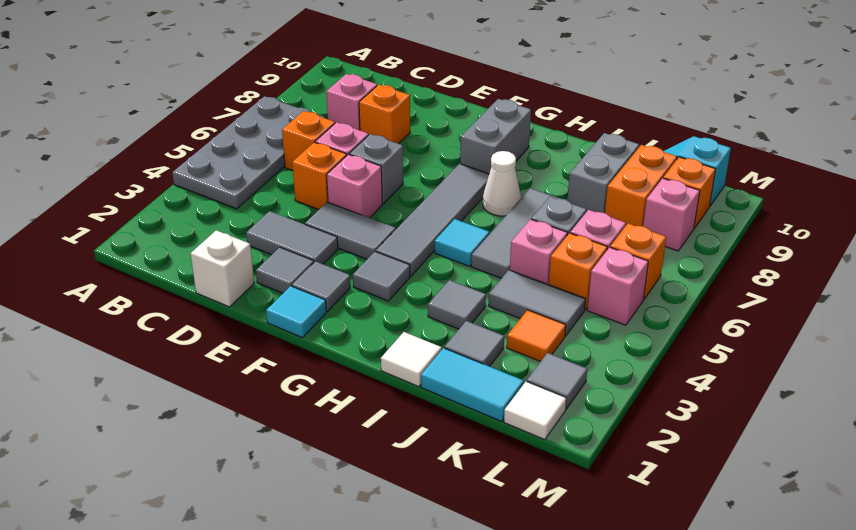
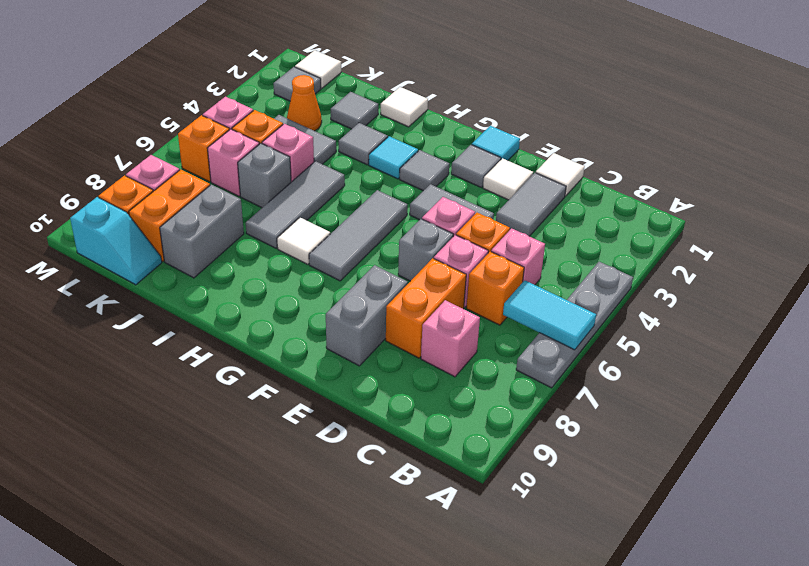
grey 2x4 plate [172,96,325,209] -> grey 1x4 plate [516,262,633,388]
none -> pink 1x1 brick [491,228,545,285]
white 1x1 brick [191,230,254,307] -> white 1x1 tile [536,153,585,196]
grey 1x2 tile [246,211,338,264] -> grey 1x2 tile turned to [496,173,566,236]
orange 1x1 brick [359,85,410,144] -> orange 1x2 brick [386,258,466,358]
grey 1x1 tile [256,247,314,293] -> white 1x1 tile [483,158,533,200]
grey 1x4 tile [376,164,489,276] -> grey 1x3 tile [309,190,407,281]
grey 1x2 brick [460,99,531,174] -> grey 1x2 brick moved to [326,265,408,366]
cyan 1x1 tile [435,219,489,266] -> cyan 1x1 tile moved to [369,136,418,179]
white 1x1 cone [483,151,521,216] -> white 1x1 tile [277,218,330,265]
cyan 1x2 tile [421,348,524,422] -> cyan 1x2 tile moved to [503,280,596,350]
orange 1x1 tile [507,310,566,362] -> orange 1x1 cone [287,75,322,131]

